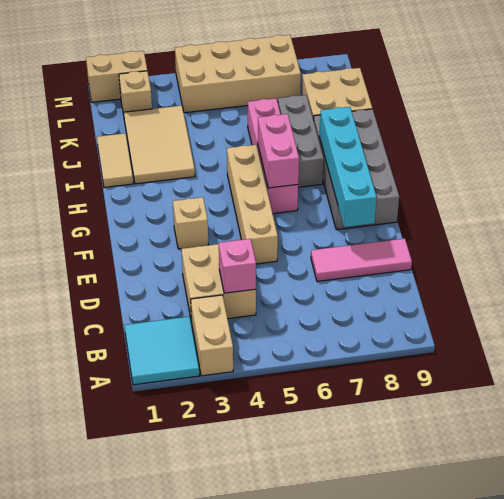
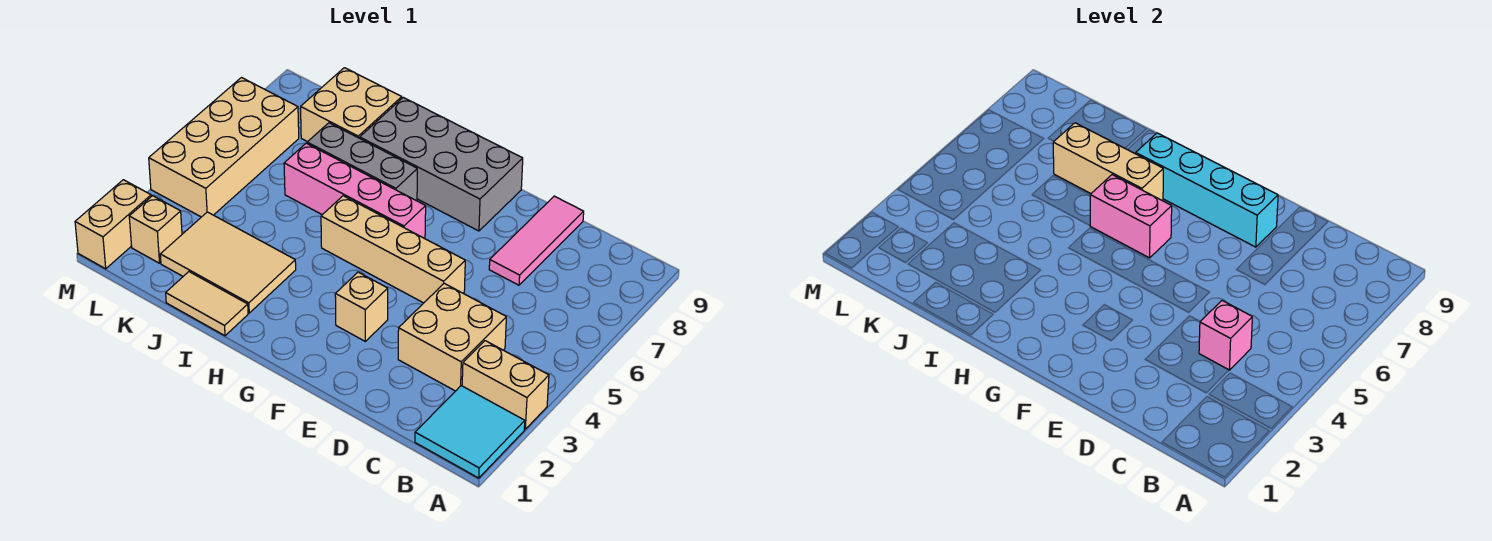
none -> tan 1x3 brick [1053,123,1163,201]

